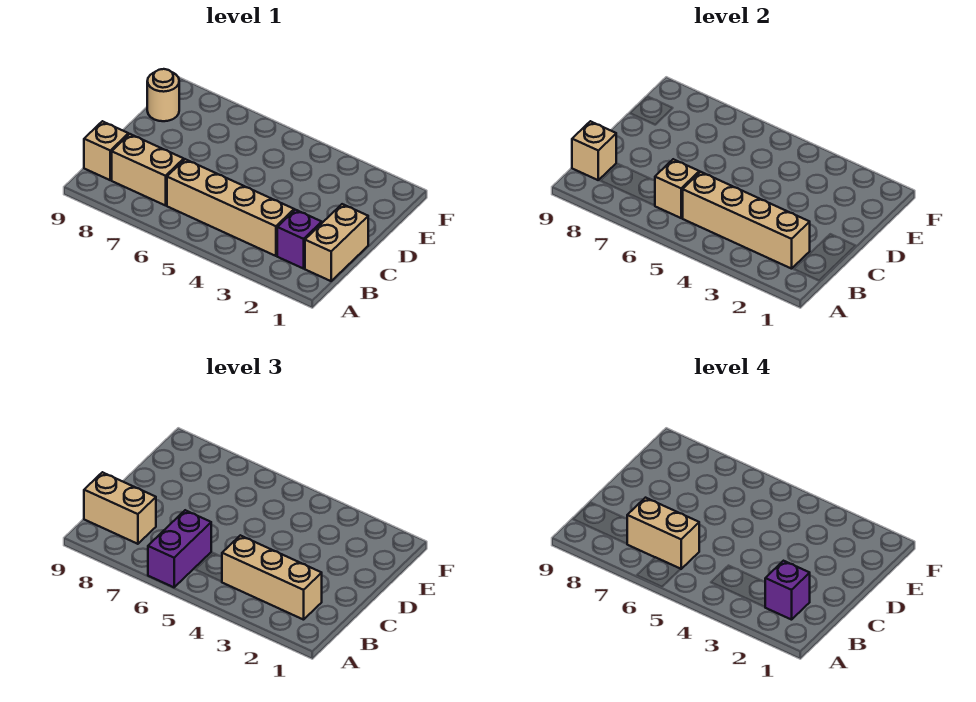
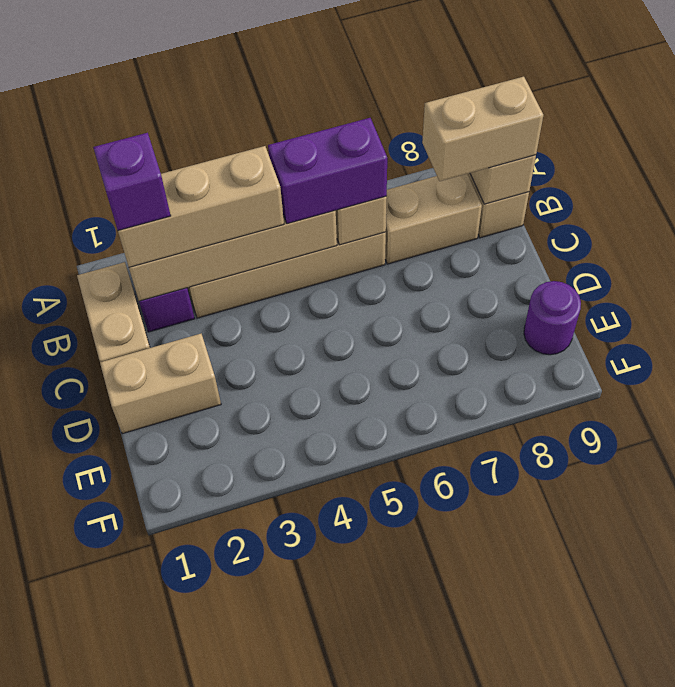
purple 1x2 brick [148,510,211,587] -> purple 1x2 brick turned to [268,118,387,224]
tan 1x2 brick [627,498,699,569] -> tan 1x2 brick moved to [100,334,221,434]
tan 1x1 round brick [147,69,179,121] -> purple 1x1 round brick [524,281,581,355]

